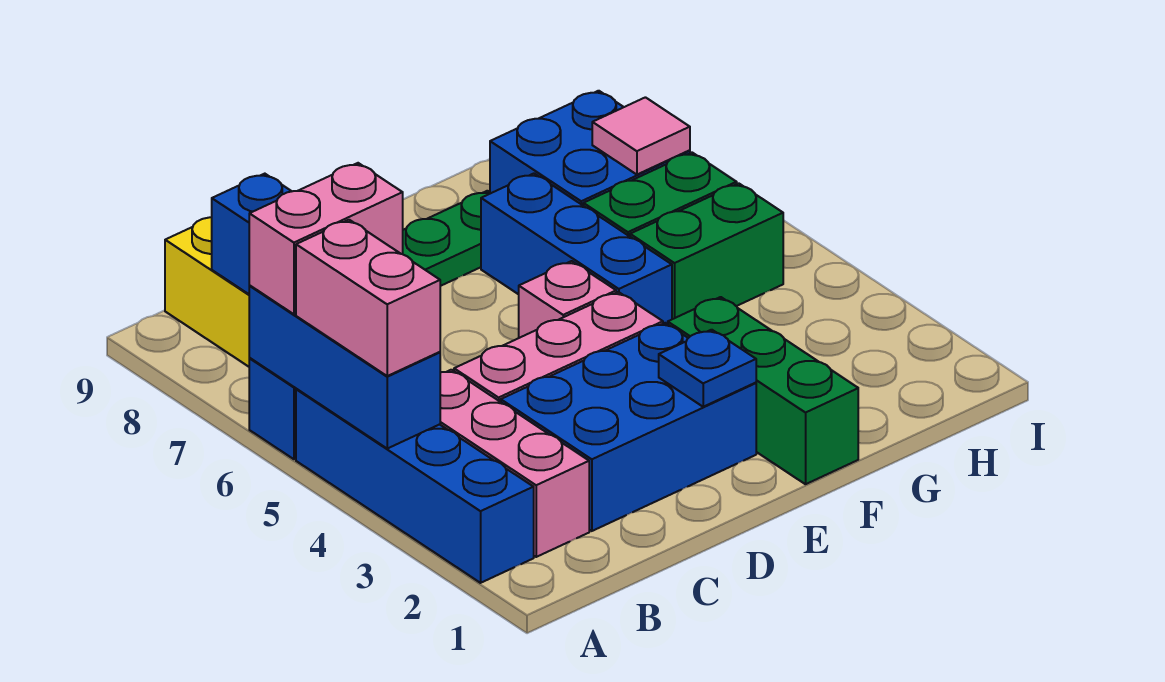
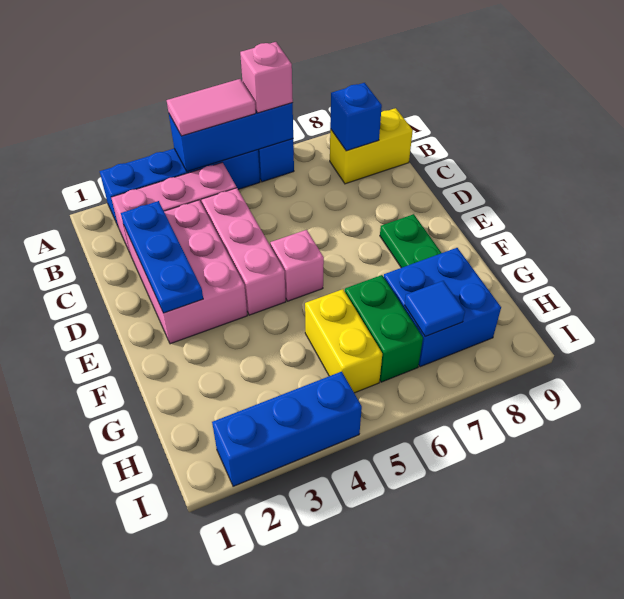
pink 1x2 brick [296,220,440,376] -> pink 1x2 tile [167,79,256,136]
pink 1x2 brick [249,163,403,314] -> pink 1x1 brick [240,42,293,113]
blue 2x3 brick [501,323,756,531] -> pink 2x3 brick [124,200,247,344]
blue 1x1 plate [659,330,756,407] -> blue 1x3 plate [121,201,203,313]
green 1x3 brick [668,297,858,484] -> none
blue 1x3 brick [481,173,672,324] -> blue 1x3 brick moved to [212,371,362,486]
green 1x2 brick [630,183,783,319] -> yellow 1x2 brick [305,289,382,393]
pink 1x1 tile [592,97,690,175] -> blue 1x1 tile [405,281,465,337]

